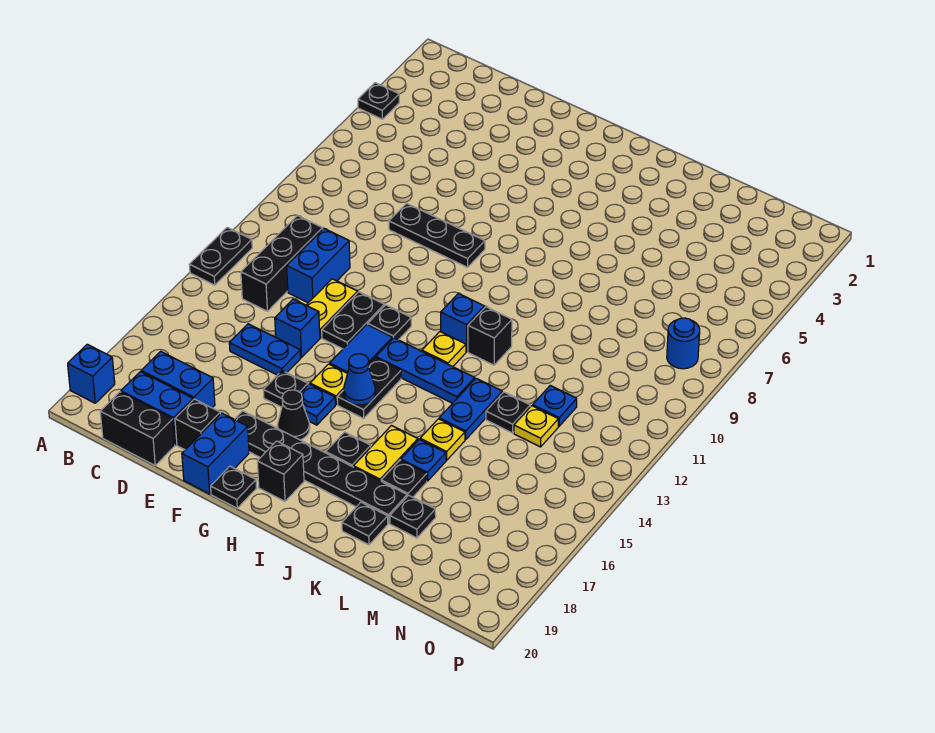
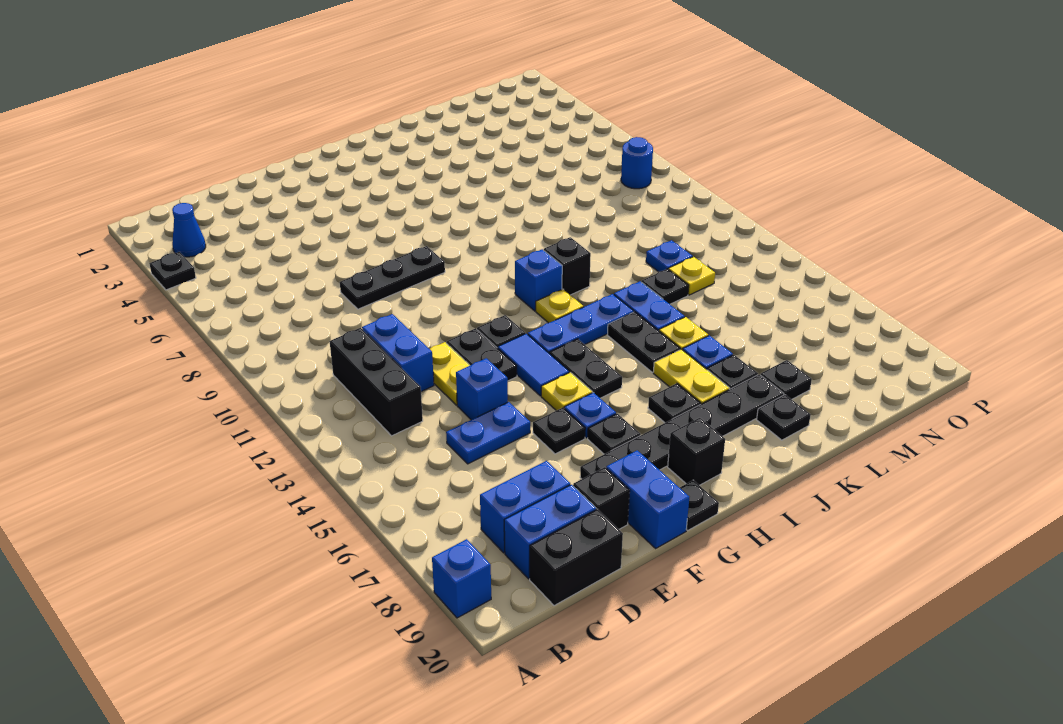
black 1x2 plate [189,228,252,285] -> black 1x2 plate moved to [607,312,680,372]
black 1x1 cone [277,390,310,440] -> black 1x1 plate [588,414,641,454]
blue 1x1 cone [344,354,376,405] -> blue 1x1 cone moved to [172,203,206,257]

